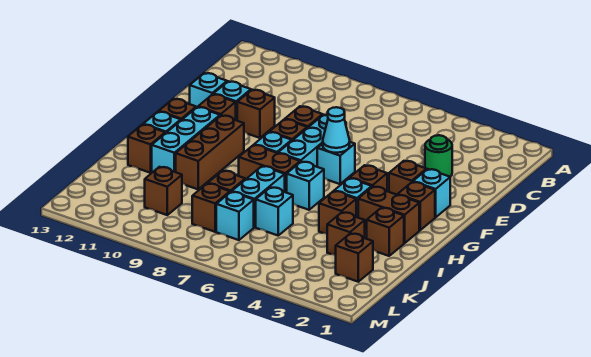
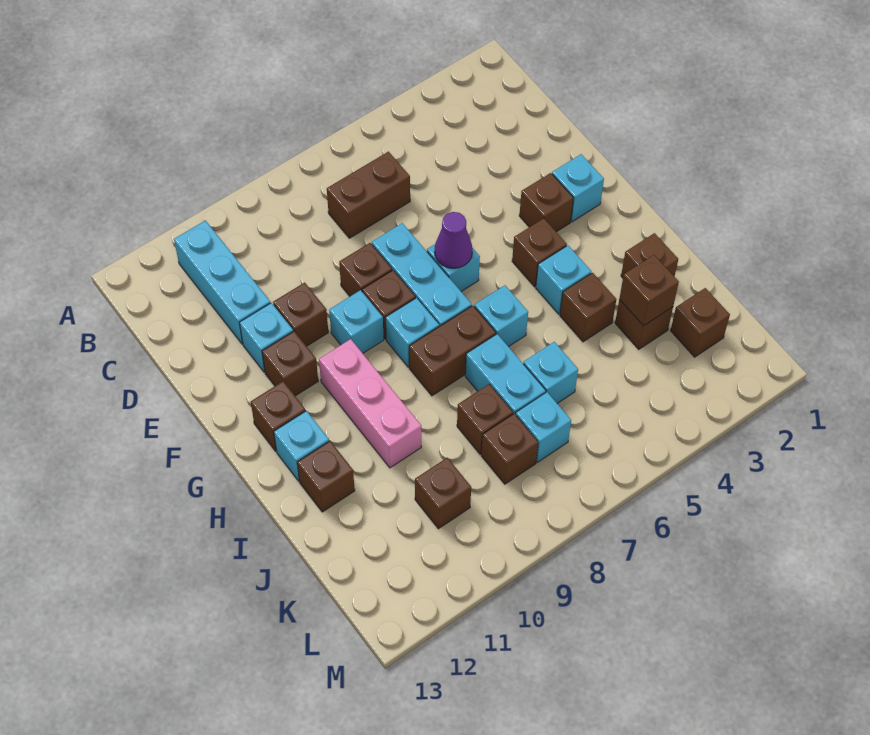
green 1x1 round brick [425,135,452,177] -> none
cyan 1x1 brick [190,73,227,108] -> cyan 1x1 brick moved to [329,290,384,353]
cyan 1x1 cone [323,107,350,153] -> purple 1x1 cone [435,212,472,268]
brown 1x1 brick [397,182,435,230] -> brown 1x1 brick moved to [619,255,679,326]
brown 1x3 brick [176,115,244,189] -> pink 1x3 brick [319,339,421,468]
cyan 1x3 brick [152,107,220,172] -> cyan 1x3 brick moved to [174,221,271,344]
brown 1x2 brick [358,187,419,243] -> brown 1x2 brick moved to [327,152,410,238]

